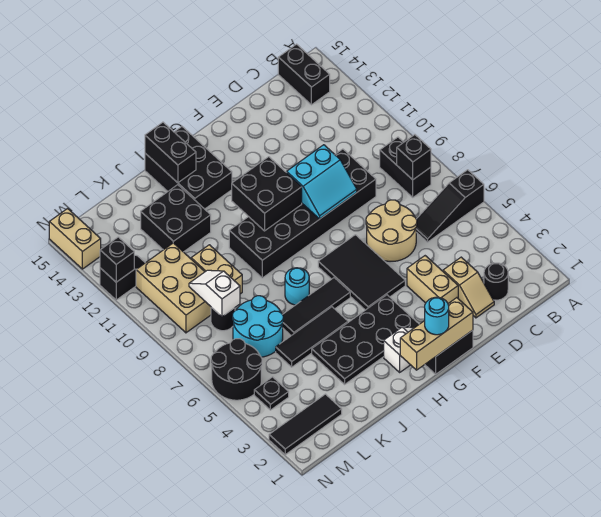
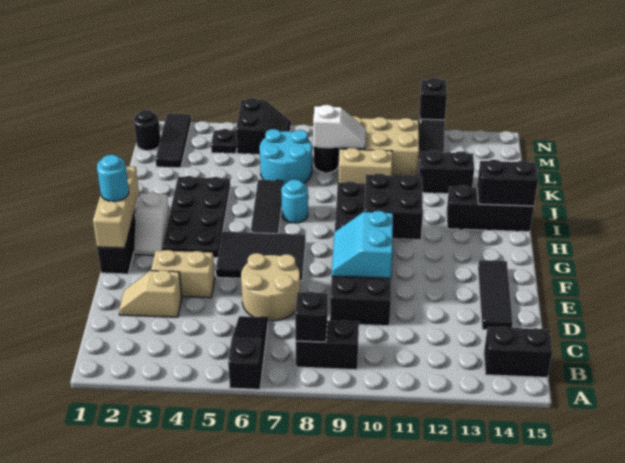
black 1x1 round brick [484,263,508,300] -> black 1x1 round brick moved to [134,110,161,151]
black 2x3 brick [145,127,232,209] -> black 1x3 brick [447,185,534,232]
black 1x3 tile [276,307,348,367] -> black 1x3 tile moved to [478,260,513,330]
black 2x2 brick [141,185,211,252] -> black 1x2 brick [419,150,474,194]
black 2x2 round brick [211,339,262,400] -> black 2x2 slope [236,98,291,154]
tan 1x2 brick [49,209,101,269] -> none

